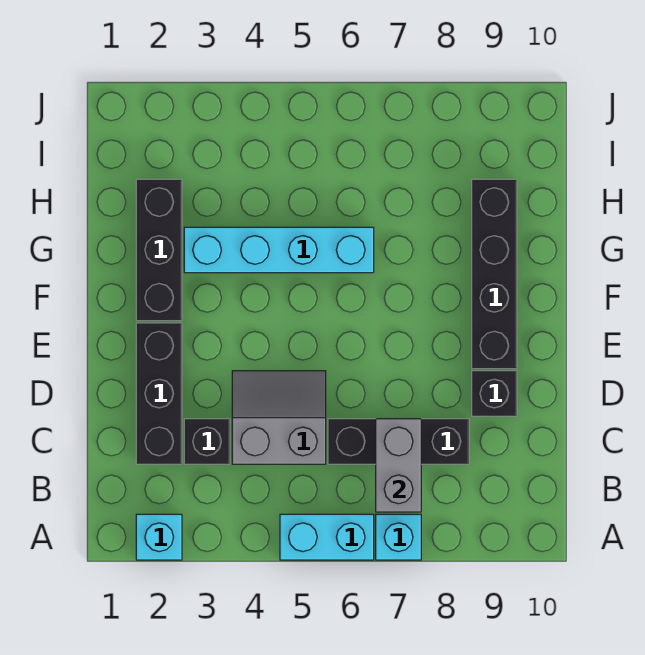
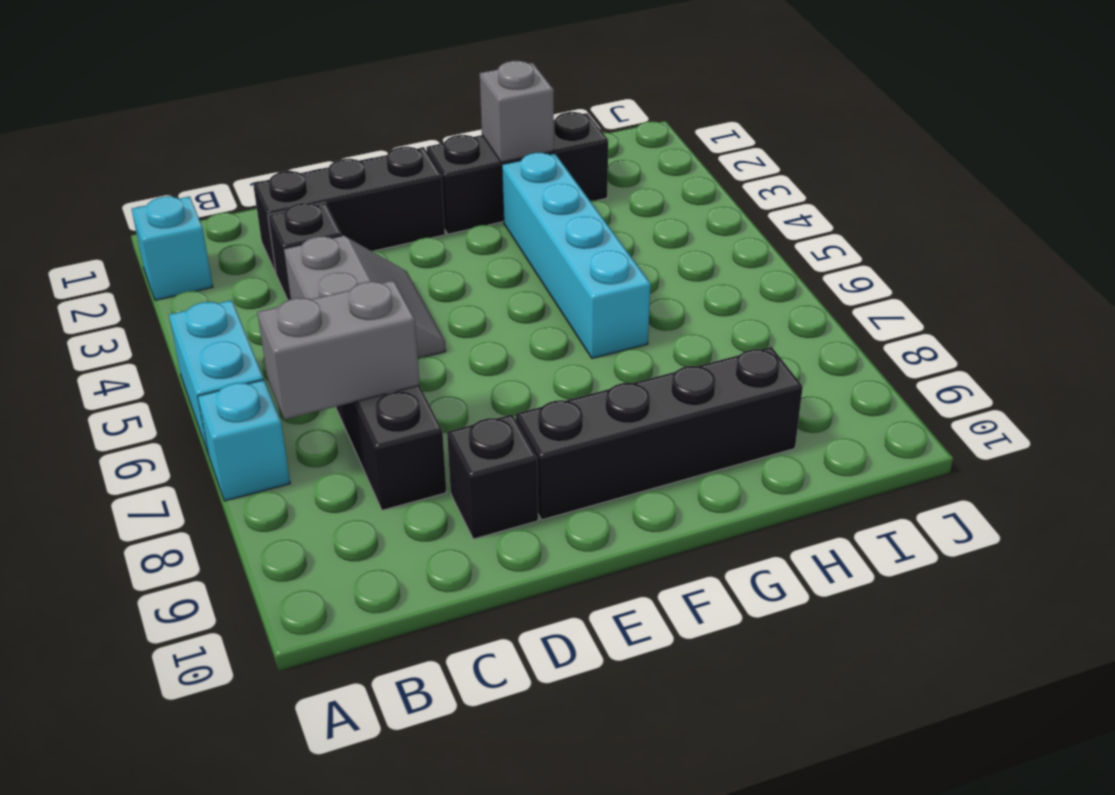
none -> grey 1x1 brick [480,61,554,162]

